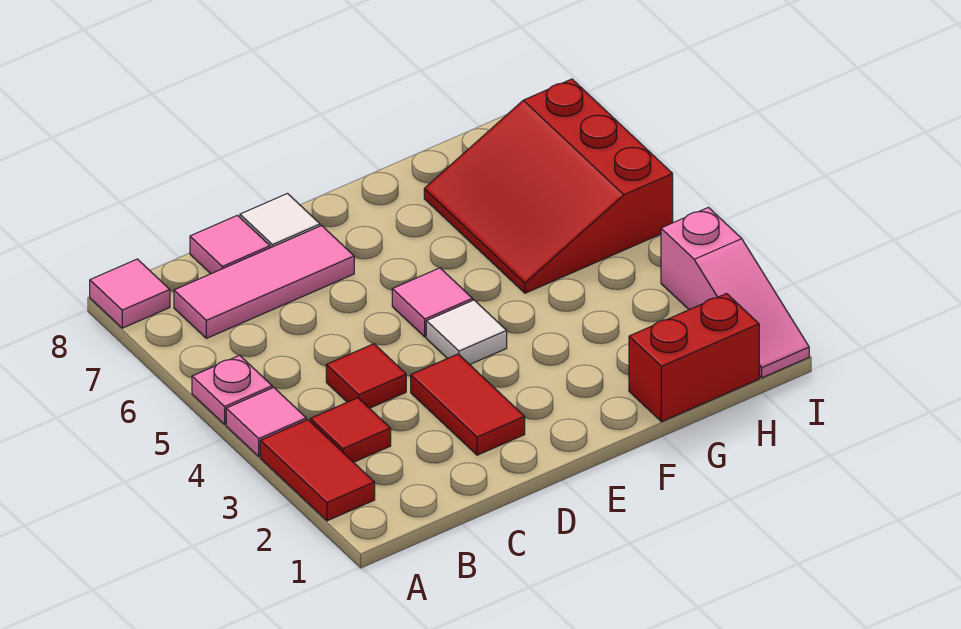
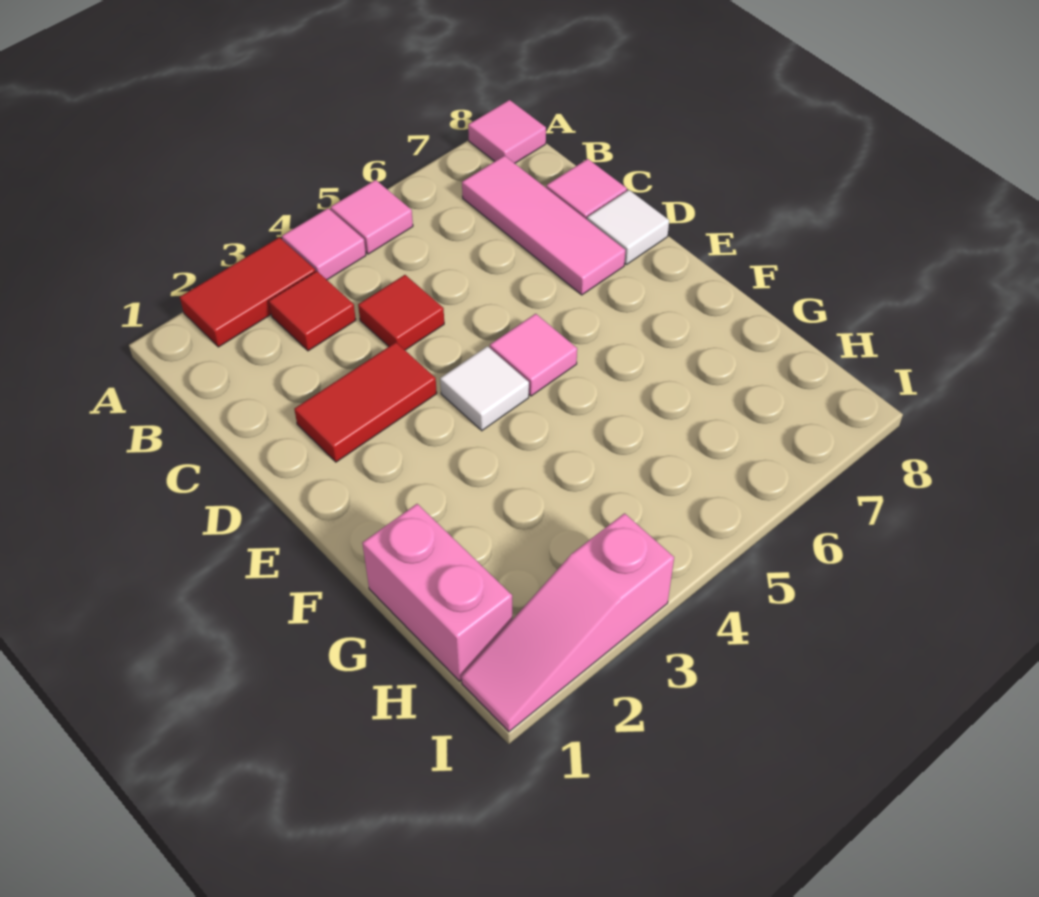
pink 1x1 plate [192,355,272,424] -> pink 1x1 tile [331,180,413,254]
red 1x2 brick [629,294,759,422] -> pink 1x2 brick [362,504,512,681]
red 3x3 slope [424,79,673,293] -> none

